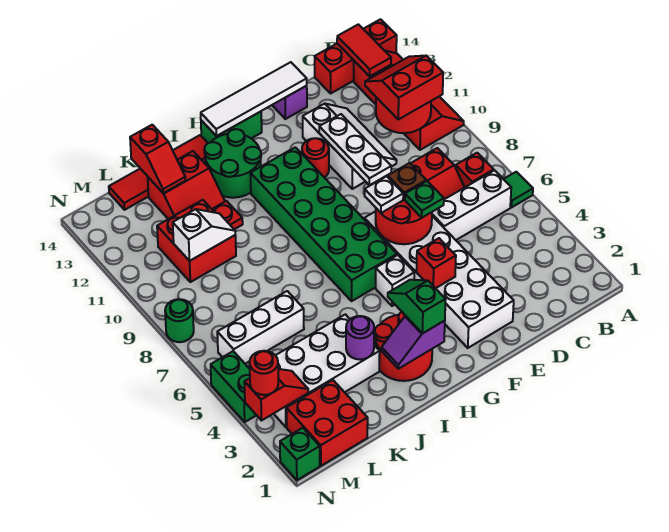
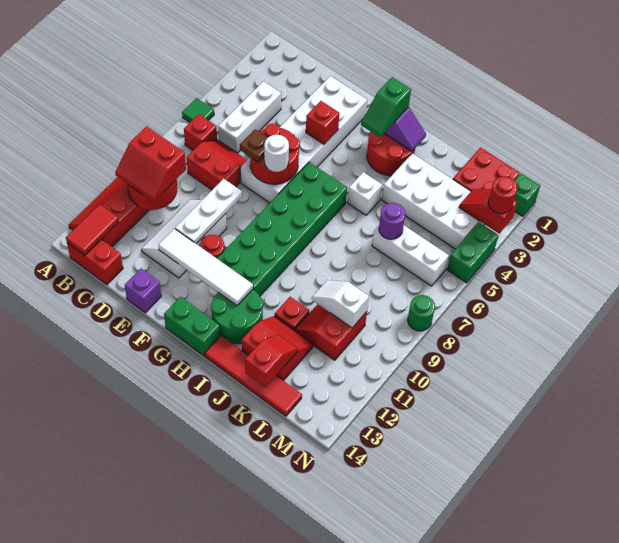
red 1x3 brick [315,19,397,93] -> red 1x2 brick [67,239,123,284]
white 1x3 brick [432,170,511,240] -> white 1x3 brick turned to [218,81,281,153]
green 1x1 plate [405,181,444,218] -> none
white 1x4 tile [201,62,307,136] -> white 1x4 tile moved to [158,229,253,306]
white 1x1 plate [365,176,403,213] -> white 1x1 round brick [264,135,289,172]
white 1x1 brick [376,255,414,306] -> white 1x1 brick moved to [348,172,382,215]
purple 1x1 round brick [346,316,374,360] -> purple 1x1 round brick moved to [379,203,405,239]
red 2x2 brick [157,200,236,282] -> red 2x2 slope [295,304,367,360]

